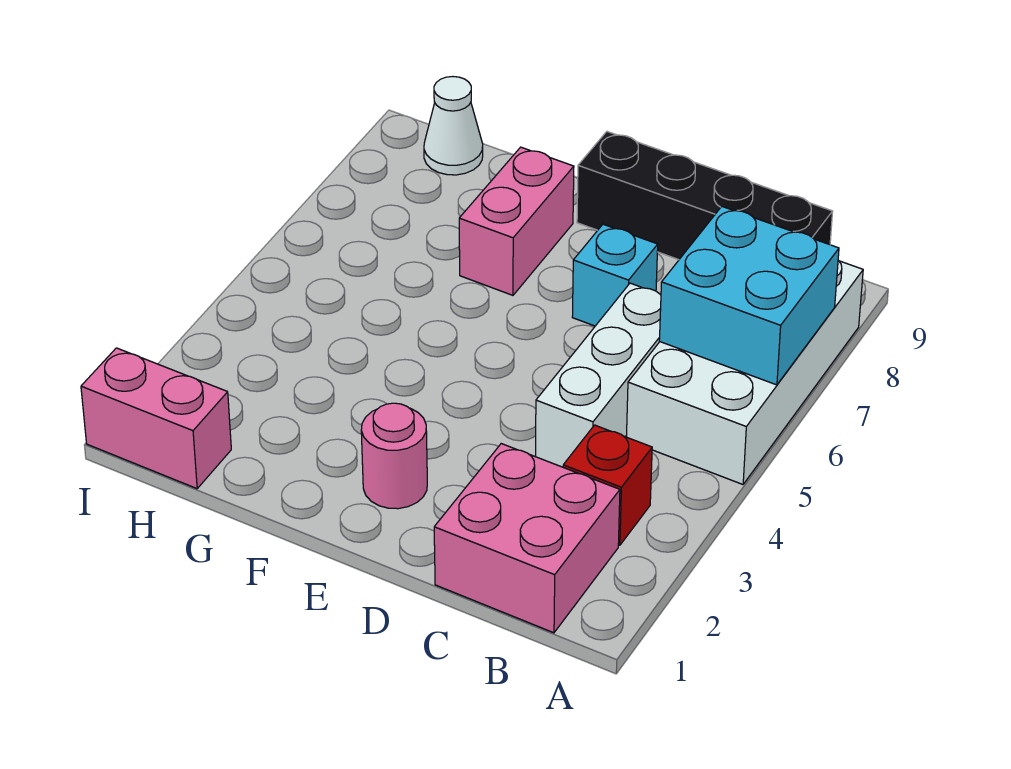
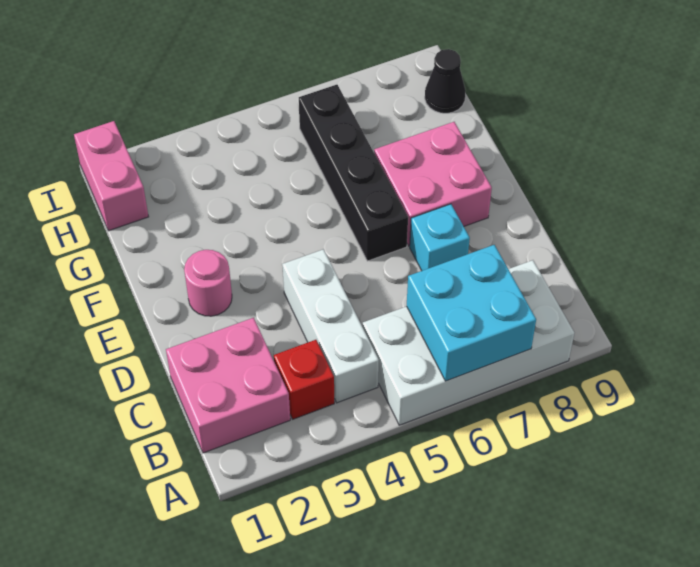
black 1x4 brick [577,132,833,260] -> black 1x4 brick moved to [299,85,408,261]
white 1x3 brick [536,283,661,467] -> white 1x3 brick turned to [282,249,379,403]
pink 1x2 brick [459,147,574,295] -> pink 2x2 brick [374,122,492,246]
white 1x1 cone [424,76,483,175] -> black 1x1 cone [425,49,466,113]

